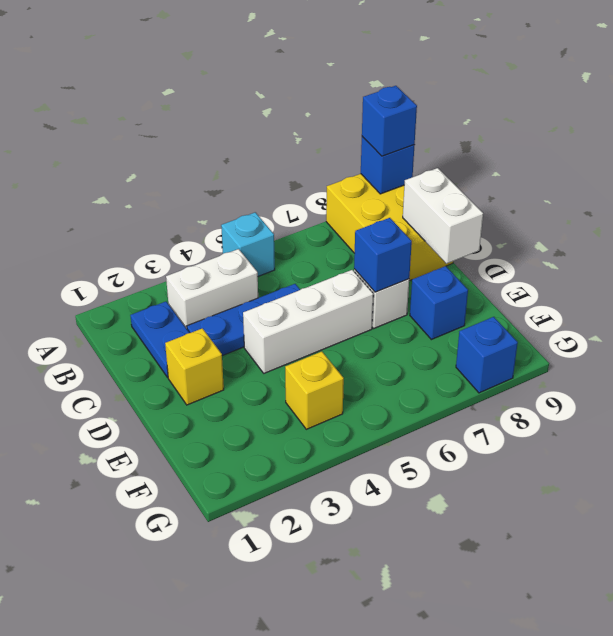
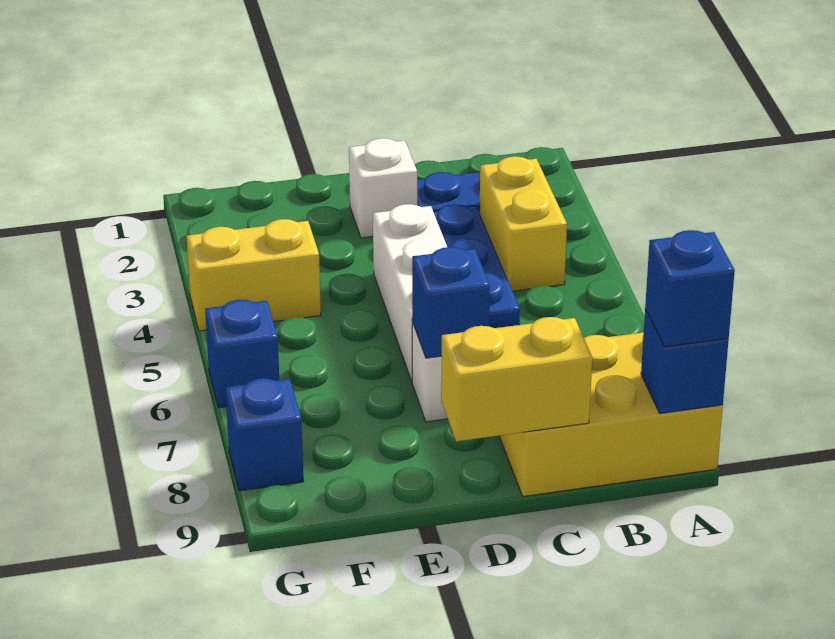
cyan 1x1 brick [221,212,275,276] -> none
white 1x2 brick [166,249,258,329] -> yellow 1x2 brick [479,156,567,291]
white 1x2 brick [403,168,483,264] -> yellow 1x2 brick [441,317,592,441]
yellow 1x1 brick [165,328,224,405] -> white 1x1 brick [349,138,417,238]
blue 1x1 brick [410,266,468,340] -> blue 1x1 brick moved to [205,299,279,408]
yellow 1x1 brick [285,352,344,429] -> yellow 1x2 brick [186,219,321,331]

